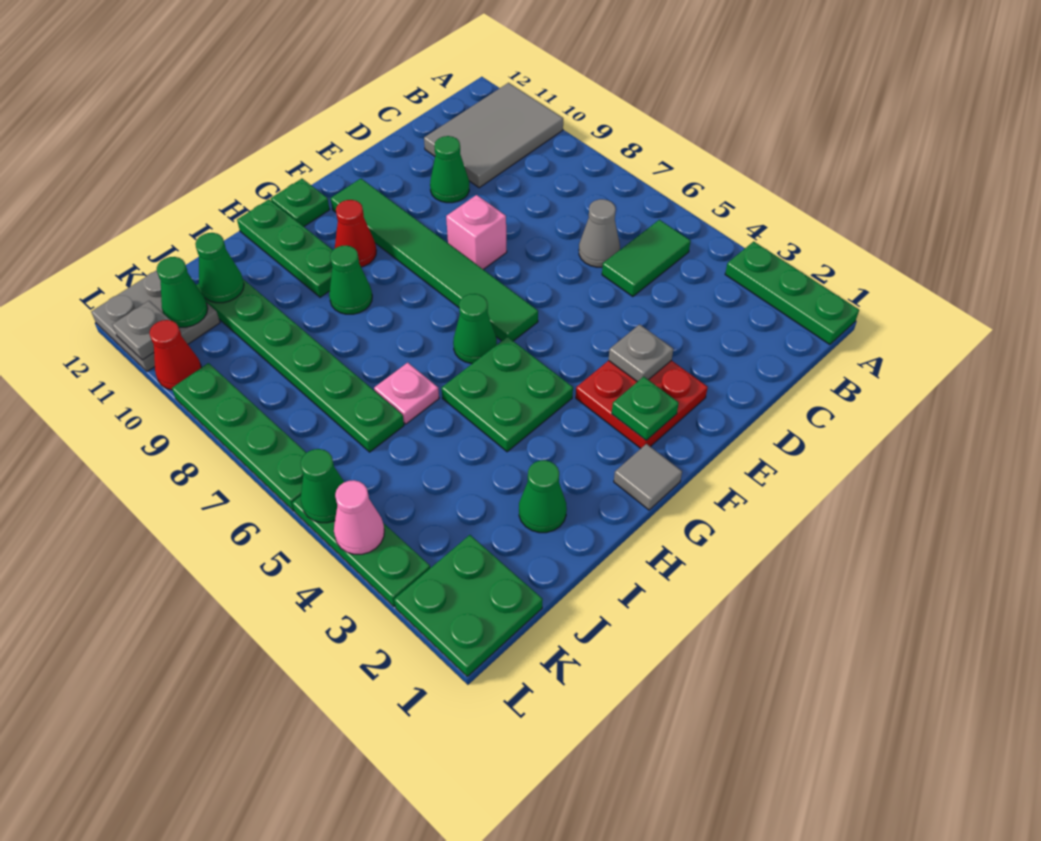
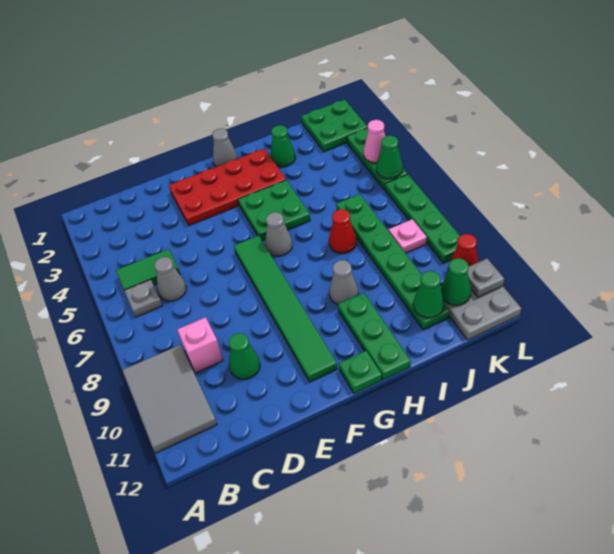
green 1x3 plate [725,241,859,345] -> none
grey 2x3 tile [424,83,563,188] -> grey 2x3 tile turned to [122,345,217,453]
red 2x2 plate [576,360,708,448] -> red 2x4 plate [169,149,286,225]
grey 1x1 plate [609,324,673,382] -> grey 1x1 plate moved to [124,280,162,317]
pink 1x1 brick [446,195,507,269] -> pink 1x1 brick moved to [177,317,223,373]
green 1x1 plate [612,377,679,440] -> none
grey 1x1 tile [614,444,682,510] -> grey 1x1 cone [212,128,238,167]
green 1x1 cone [453,294,497,364] -> grey 1x1 cone [265,212,292,256]
red 1x1 cone [335,200,376,267] -> red 1x1 cone moved to [329,209,356,254]
green 1x1 cone [329,245,372,314] -> grey 1x1 cone [329,260,358,305]
pink 1x1 plate [374,363,439,424] -> pink 1x1 plate moved to [389,219,427,253]

